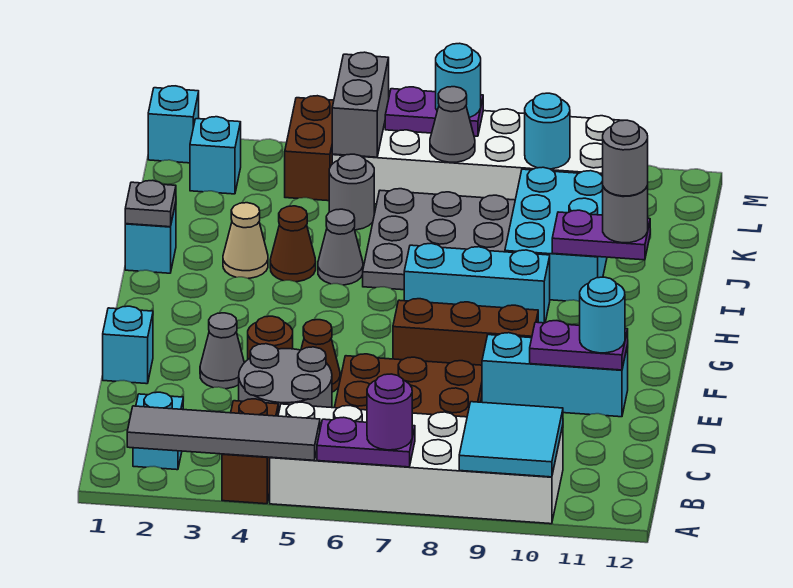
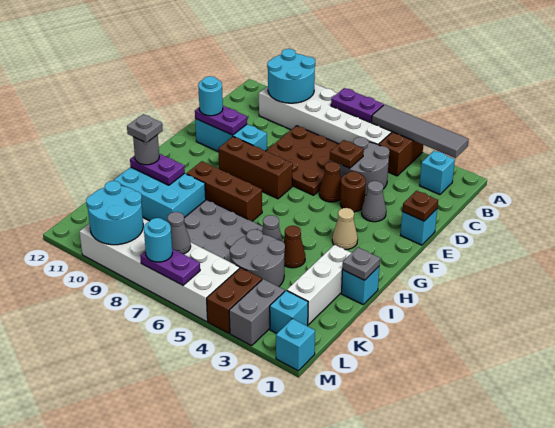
purple 1x1 round brick [367,374,412,450] -> none
cyan 2x2 tile [459,402,563,477] -> cyan 2x2 round brick [267,49,315,103]
none -> brown 1x1 plate [330,140,364,168]
none -> brown 1x1 plate [402,191,438,221]
cyan 1x3 brick [404,243,550,323] -> brown 1x3 brick [187,161,262,221]
none -> white 1x3 brick [287,245,351,325]
tan 1x1 cone [223,203,268,278] -> tan 1x1 cone moved to [332,208,358,250]
cyan 2x3 brick [505,167,607,301] -> cyan 2x3 brick turned to [114,167,206,222]
grey 1x1 round brick [603,120,648,196] -> grey 1x1 plate [127,114,163,143]
grey 1x1 round brick [329,154,374,230] -> grey 2x2 round brick [230,229,285,287]
grey 1x2 brick [332,52,389,157] -> grey 1x2 brick moved to [229,279,285,346]
cyan 1x1 round brick [525,93,570,169] -> cyan 2x2 round brick [86,181,143,245]

